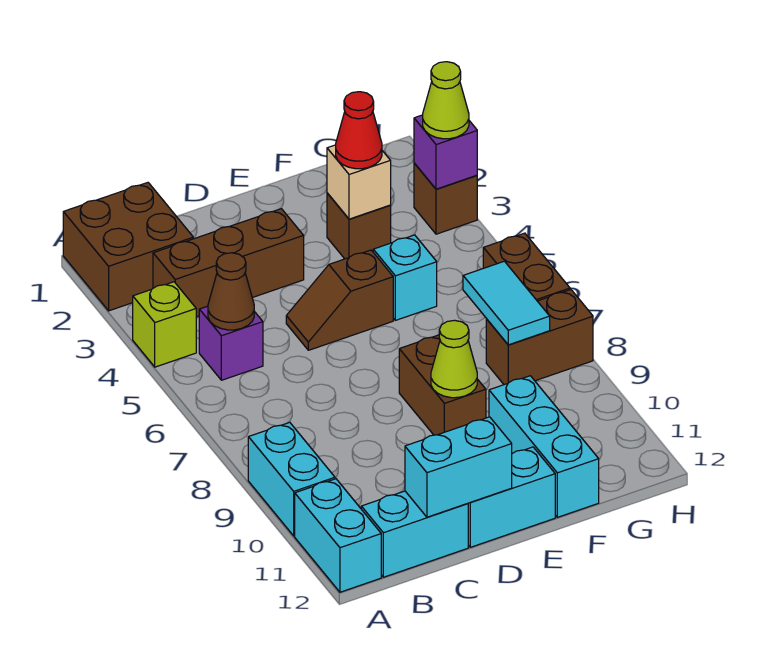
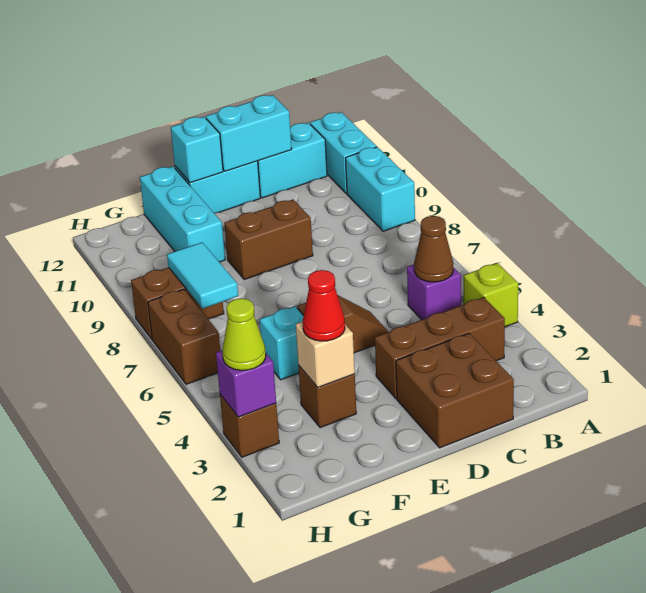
brown 2x2 brick [63,183,193,311] -> brown 2x2 brick moved to [396,333,514,448]
brown 1x2 brick [399,335,486,435] -> brown 1x2 brick turned to [224,199,313,280]
lime 1x1 cone [431,320,477,398] -> none
none -> cyan 1x1 brick [171,117,223,183]

